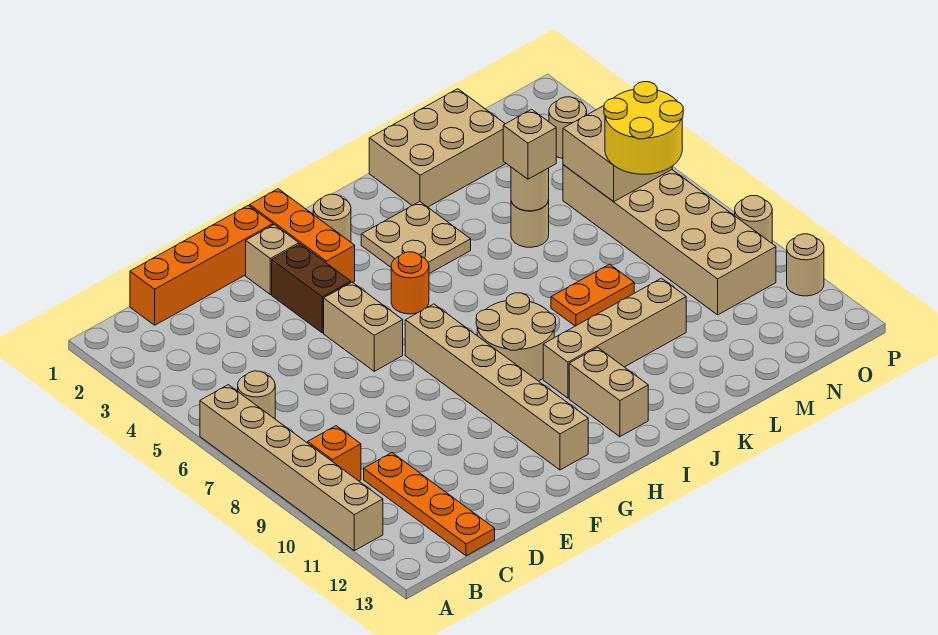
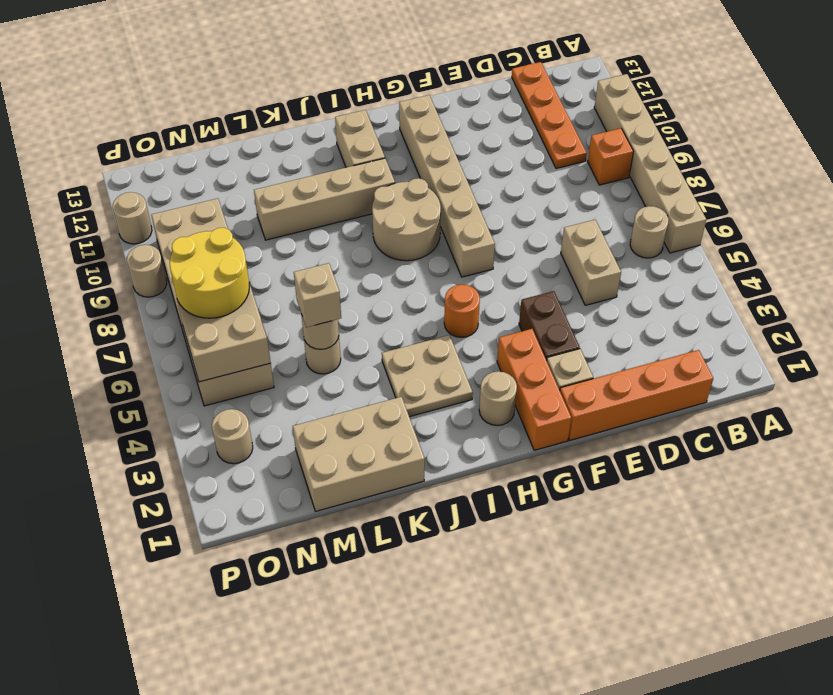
tan 1x2 brick [324,282,403,371] -> tan 1x2 brick moved to [561,220,621,305]
orange 1x2 plate [551,264,634,326] -> none

